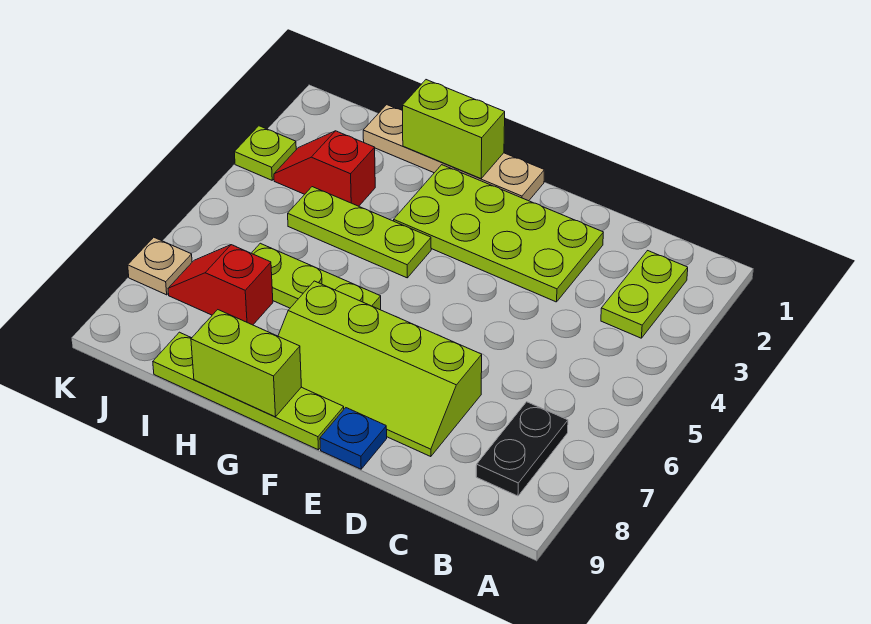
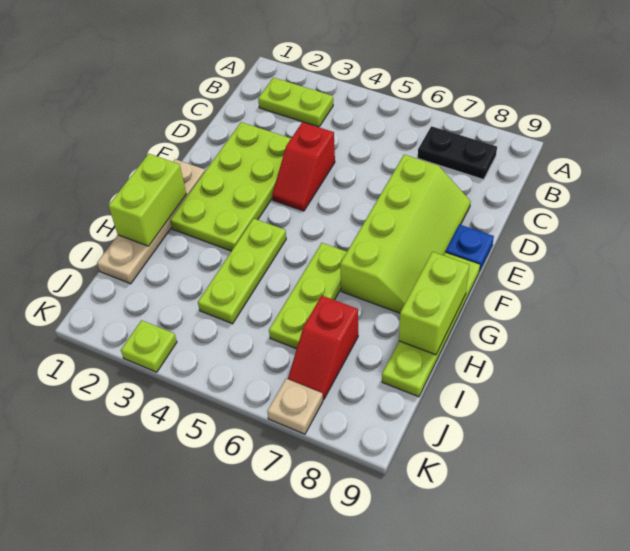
red 1x2 slope [274,131,375,206] -> red 1x2 slope moved to [272,122,335,211]

